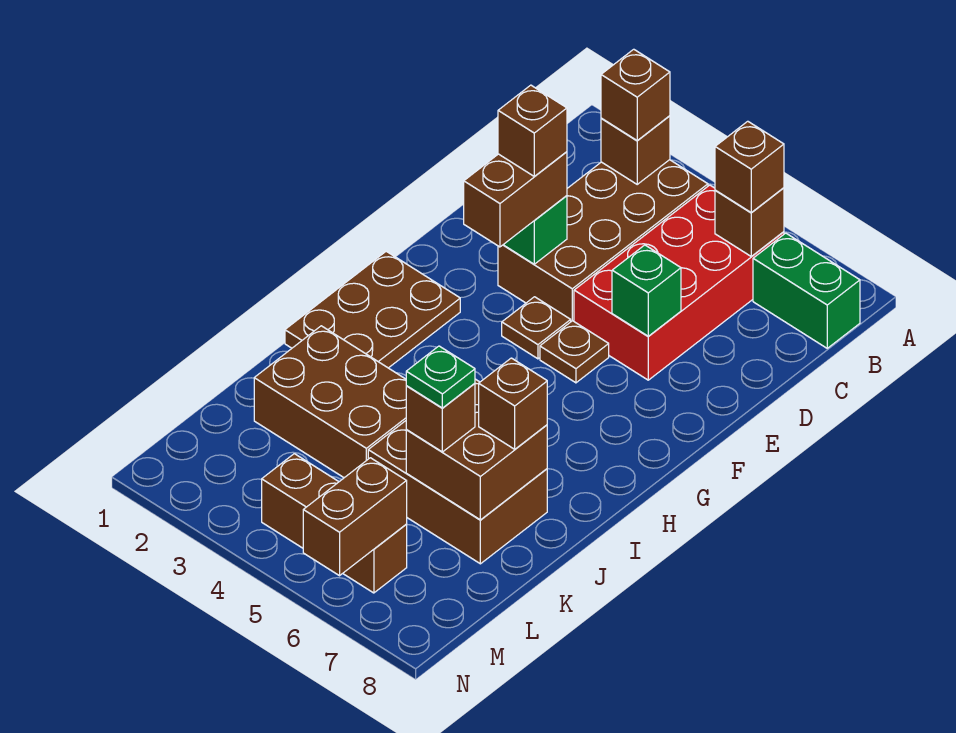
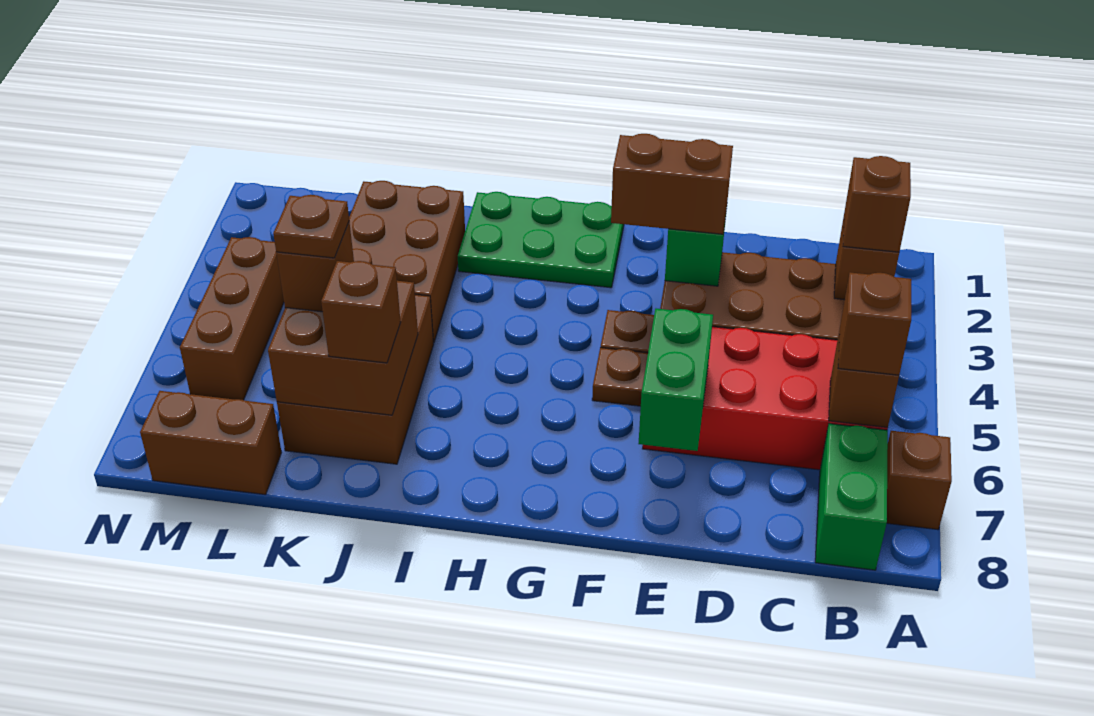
brown 1x1 brick [498,85,567,177] -> brown 1x1 brick moved to [887,431,952,530]
green 1x1 brick [612,245,681,336] -> green 1x2 brick [638,309,713,451]
brown 2x3 plate [285,251,460,368] -> green 2x3 plate [458,192,624,288]
green 1x1 plate [406,346,475,408] -> brown 1x1 plate [273,195,349,258]
brown 1x2 brick [303,458,407,576] -> brown 1x2 brick moved to [140,391,282,495]

